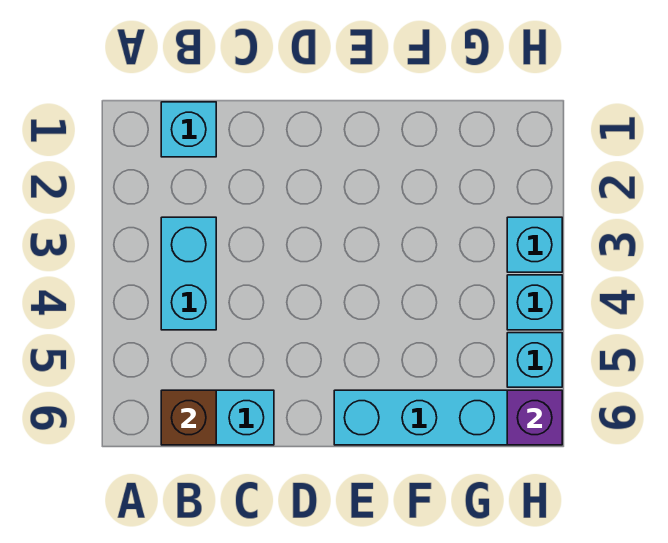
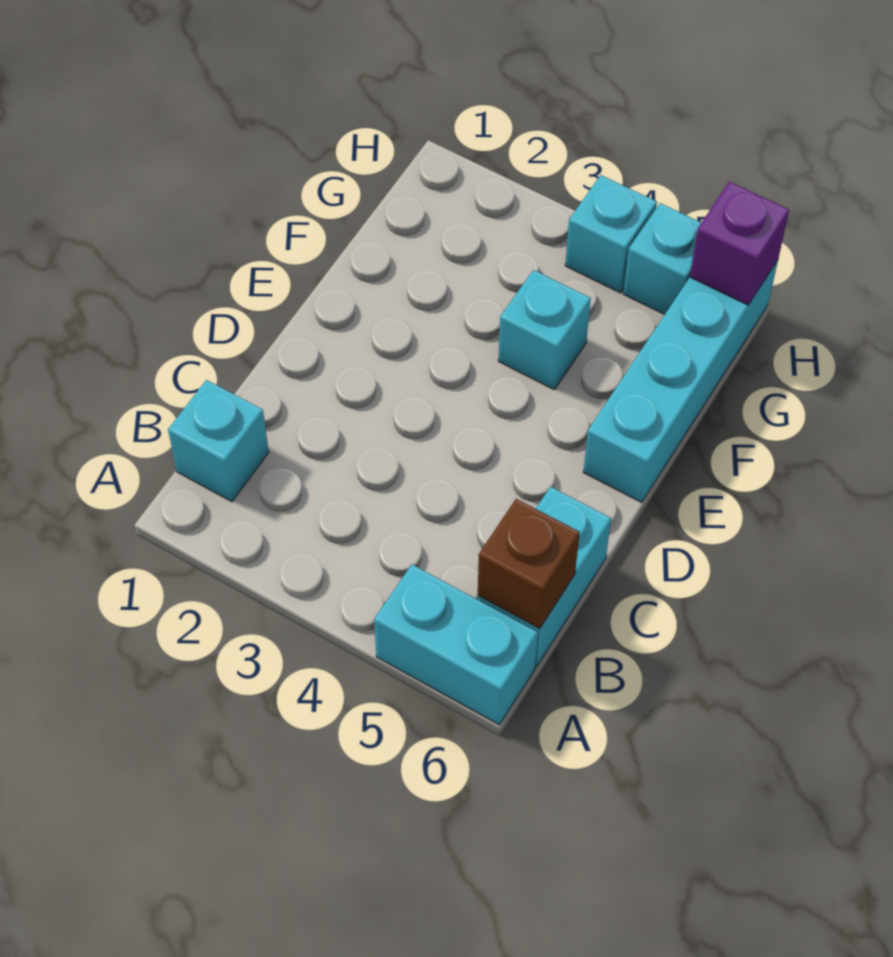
cyan 1x2 brick [161,217,216,330] -> cyan 1x2 brick moved to [374,565,538,725]
cyan 1x1 brick [507,217,562,272] -> cyan 1x1 brick moved to [498,270,591,389]

